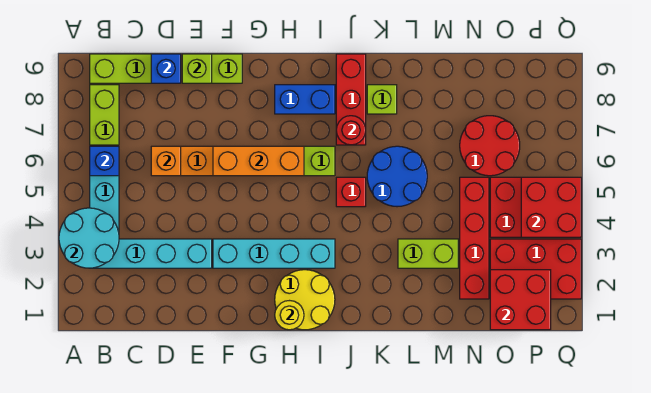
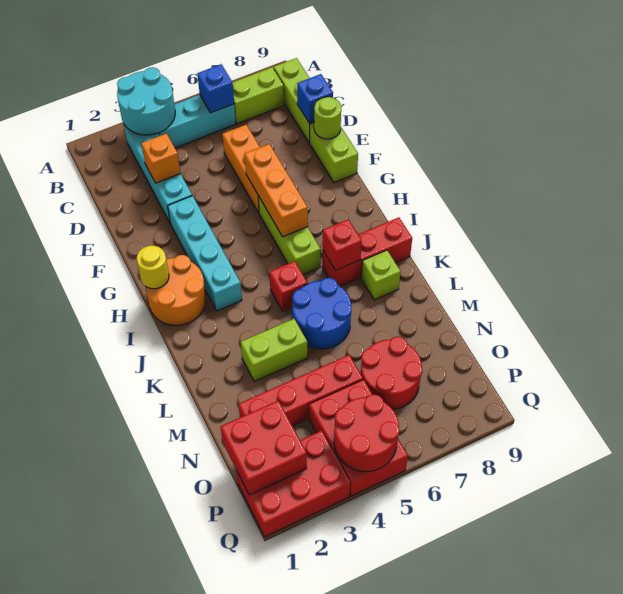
orange 1x1 brick [151,146,181,176] -> orange 1x1 brick moved to [141,134,181,183]
lime 1x1 brick [182,54,212,83] -> lime 1x1 round brick [314,97,341,139]
yellow 2x2 round brick [275,270,335,330] -> orange 2x2 round brick [145,255,206,325]
blue 1x2 brick [275,85,335,114] -> none
red 1x1 round brick [336,116,366,145] -> red 1x1 brick [323,219,362,270]
lime 1x2 brick [398,239,458,268] -> lime 1x2 brick turned to [241,319,307,381]
red 2x3 brick [490,239,581,299] -> red 2x3 brick turned to [236,430,351,537]
red 2x2 brick [521,177,581,237] -> red 2x2 round brick [334,394,399,471]

